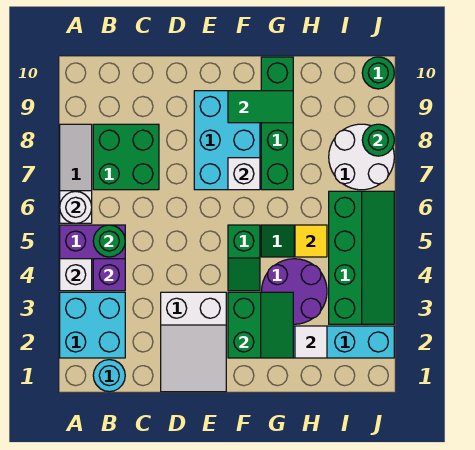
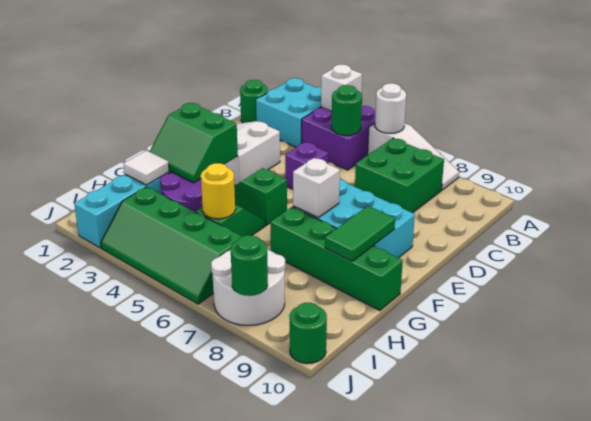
cyan 1x1 round brick [93,360,125,392] -> green 1x1 round brick [240,80,268,123]
purple 1x1 brick [93,259,125,291] -> purple 1x1 brick moved to [285,142,328,189]
yellow 1x1 tile [295,225,327,257] -> yellow 1x1 round brick [201,163,235,219]

